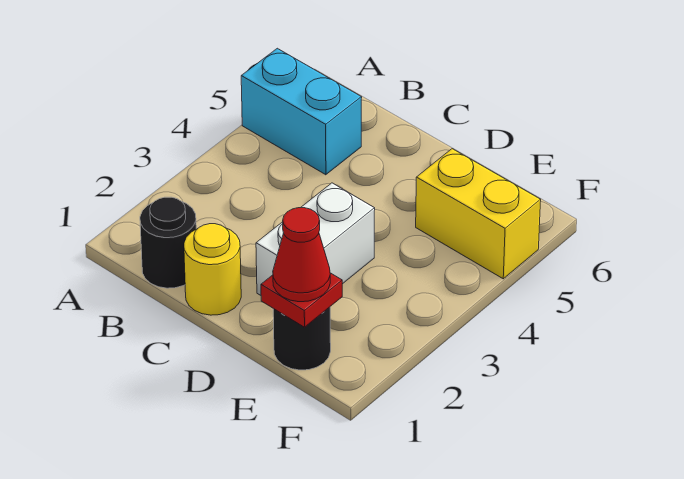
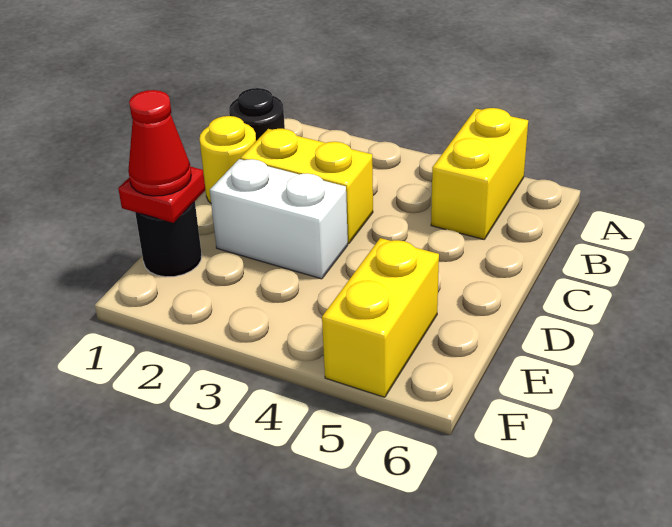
cyan 1x2 brick [241,48,362,175] -> yellow 1x2 brick [431,108,528,240]
none -> yellow 1x2 brick [241,129,373,244]

